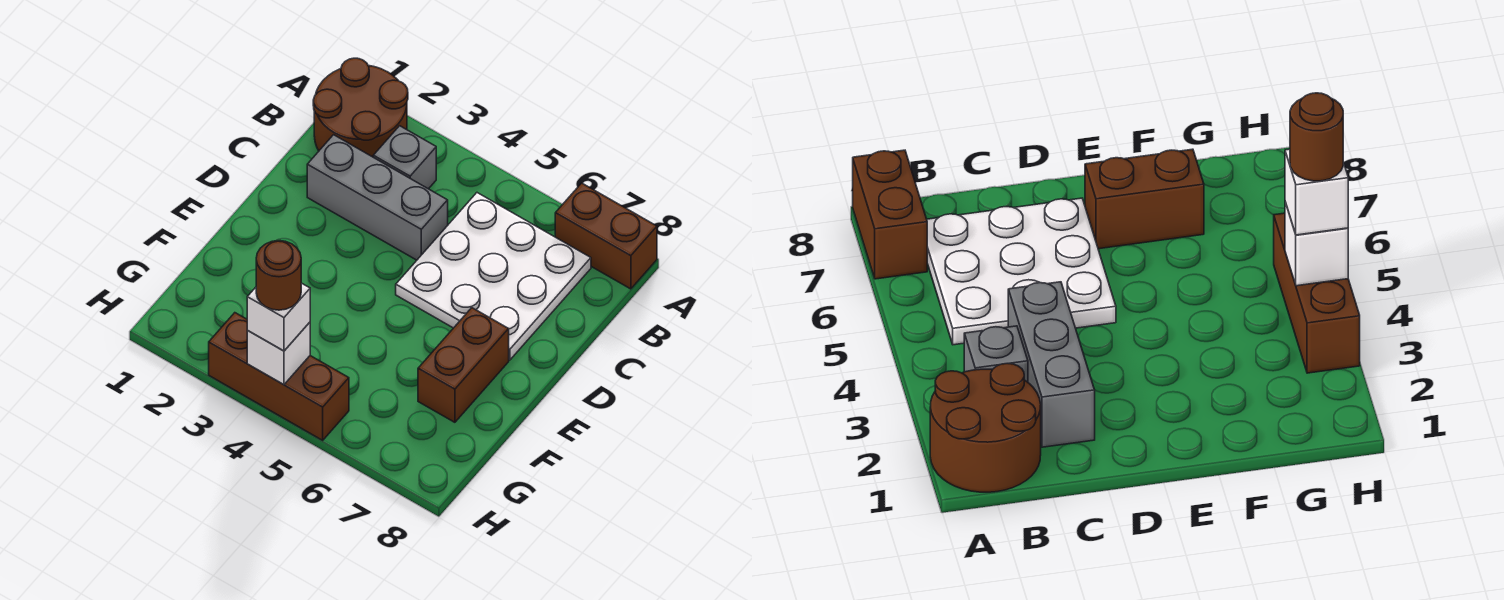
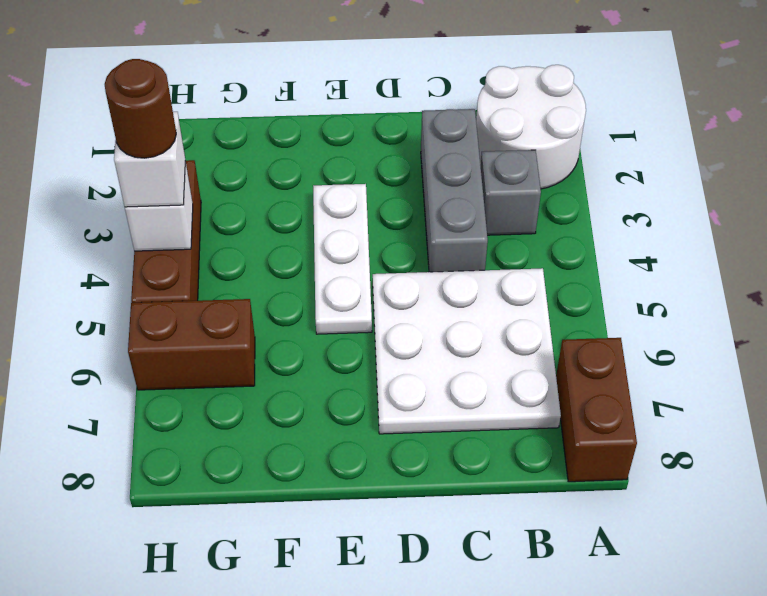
brown 2x2 round brick [313,58,408,157] -> white 2x2 round brick [476,65,586,189]
none -> white 1x3 plate [313,184,372,334]
brown 1x2 brick [418,308,509,422] -> brown 1x2 brick moved to [128,299,255,390]

